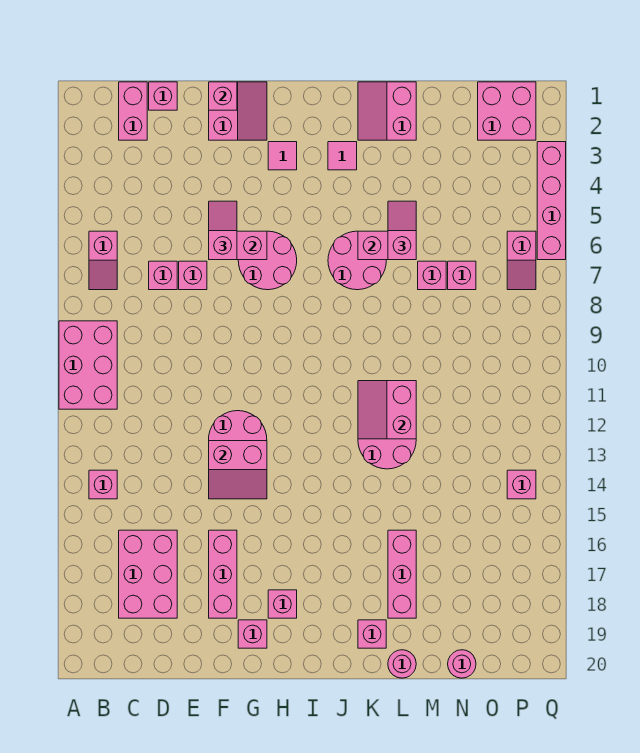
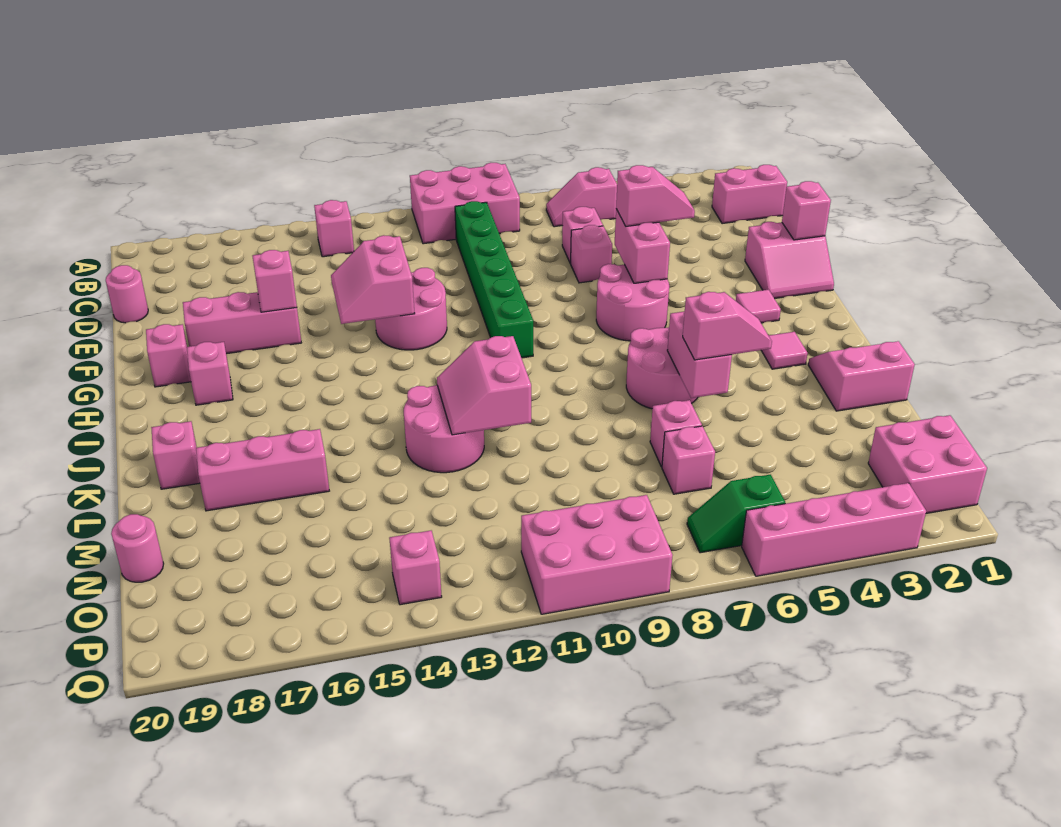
none -> green 1x6 brick [455,201,533,358]
pink 2x3 brick [119,530,177,618] -> pink 2x3 brick moved to [521,495,673,614]
pink 1x1 brick [149,82,177,110] -> pink 1x1 brick moved to [253,250,297,312]
pink 2x2 slope [358,381,416,439] -> pink 2x2 slope turned to [437,336,531,435]
pink 1x1 round brick [388,650,416,678] -> pink 1x1 round brick moved to [106,265,148,323]
pink 1x2 slope [507,231,536,290] -> green 1x2 slope [687,475,785,553]

